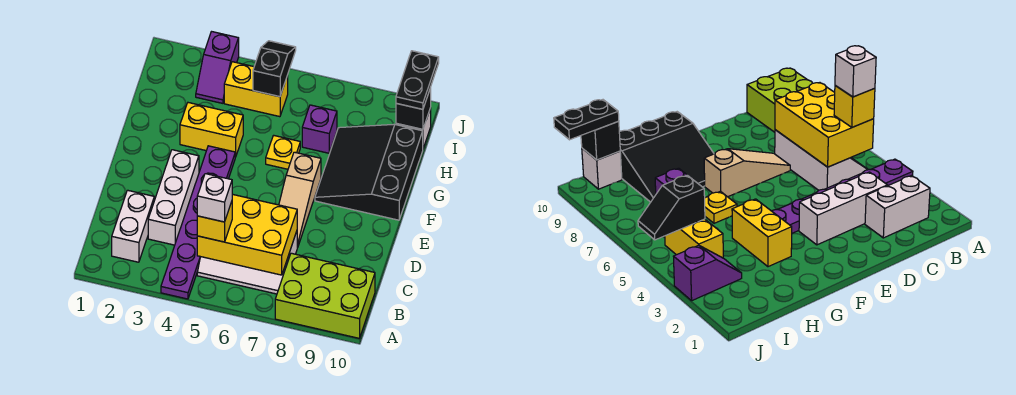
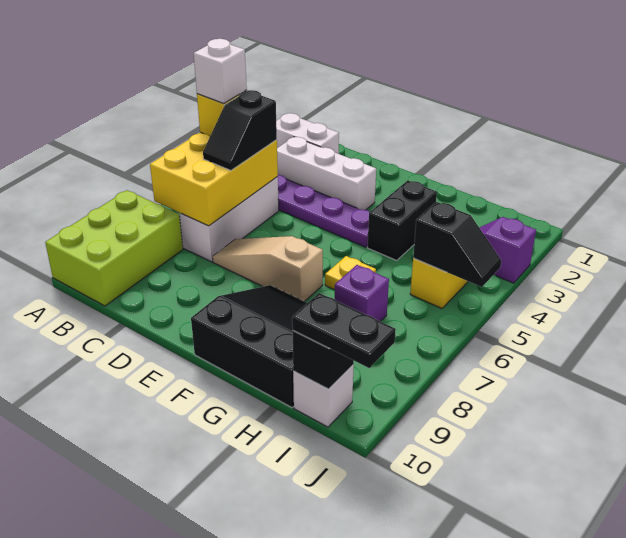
none -> black 1x2 slope [203,90,277,170]
yellow 1x2 brick [180,103,243,157] -> black 1x2 brick [367,180,437,260]

